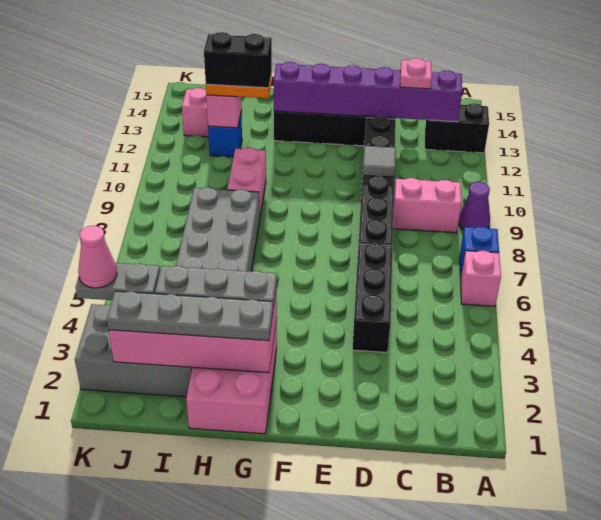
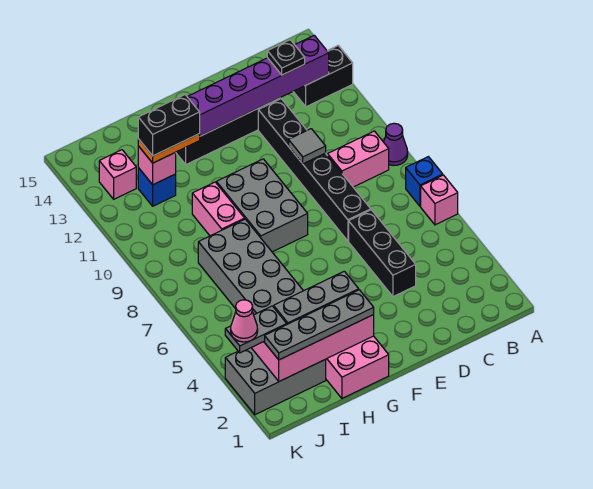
pink 1x1 plate [400,58,432,89] -> black 1x1 plate [267,40,305,75]
none -> grey 2x3 brick [216,159,308,252]

